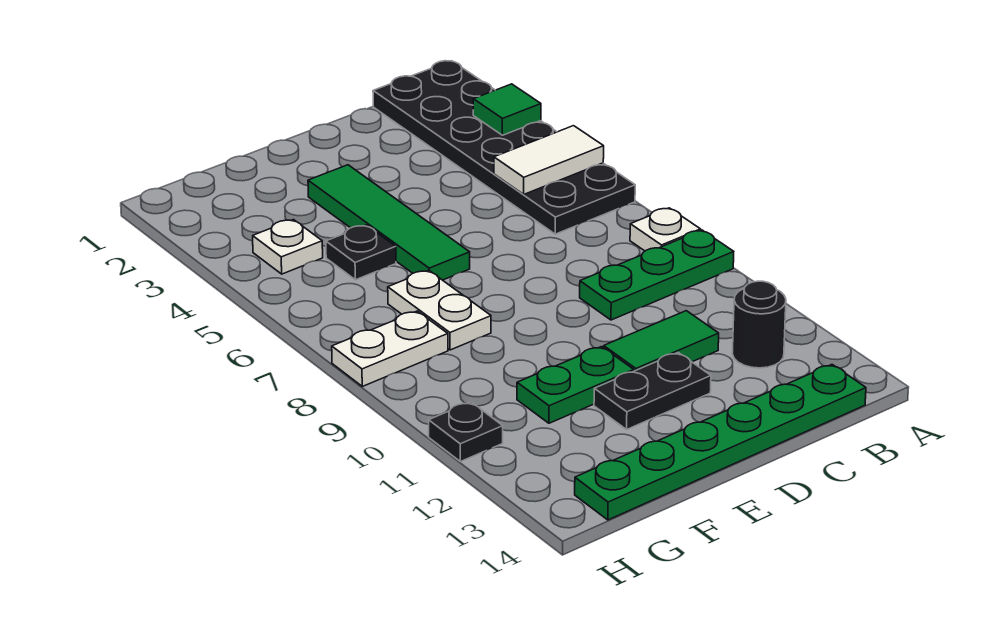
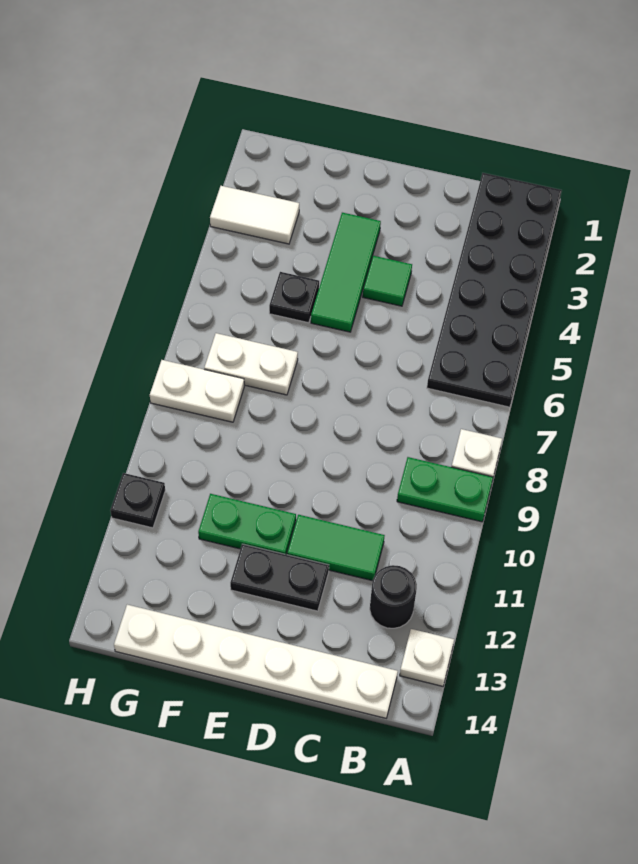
green 1x1 tile [473,84,541,135] -> green 1x1 tile moved to [363,256,412,306]
white 1x2 tile [494,126,604,194] -> white 1x2 tile moved to [210,186,299,244]
green 1x3 plate [580,230,734,320] -> green 1x2 plate [397,457,493,522]
green 1x6 plate [575,365,866,520] -> white 1x6 plate [114,605,398,718]
green 1x4 tile [308,165,470,280] -> green 1x3 tile [311,213,381,332]
white 1x2 plate [388,270,491,350] -> white 1x2 plate turned to [204,333,298,395]
white 1x1 plate [253,220,323,274] -> white 1x1 plate moved to [400,629,454,686]

